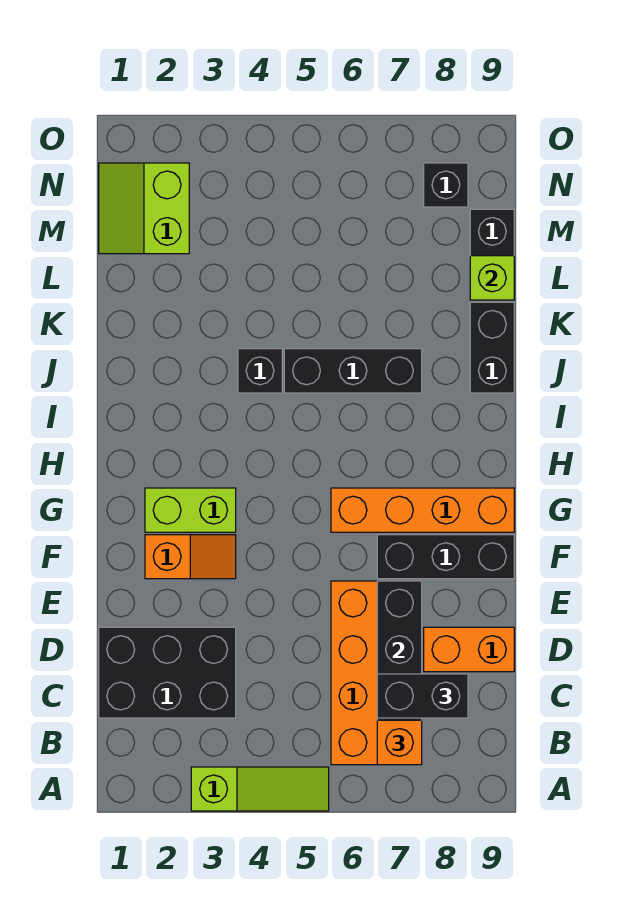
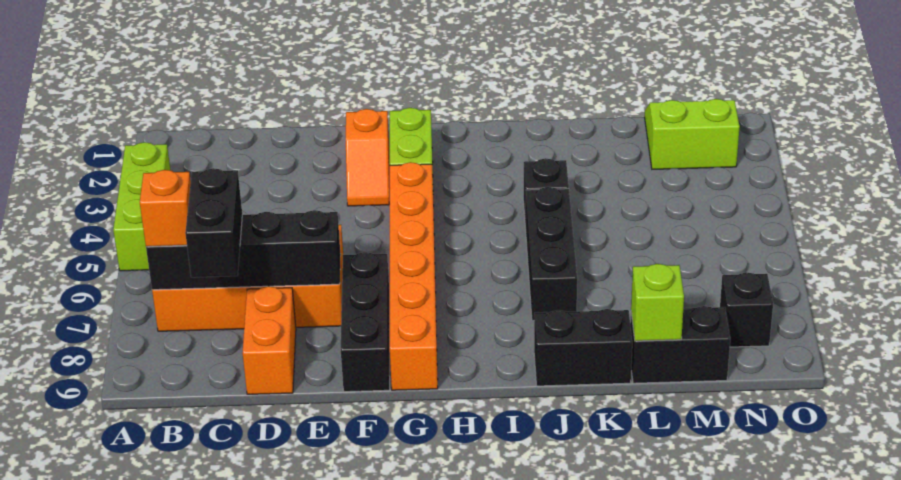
lime 1x3 slope [191,767,329,811] -> lime 1x3 brick [113,142,171,271]
black 2x3 brick [99,627,236,718] -> none
orange 1x4 brick [331,488,514,532] -> orange 1x6 brick [390,162,438,390]

